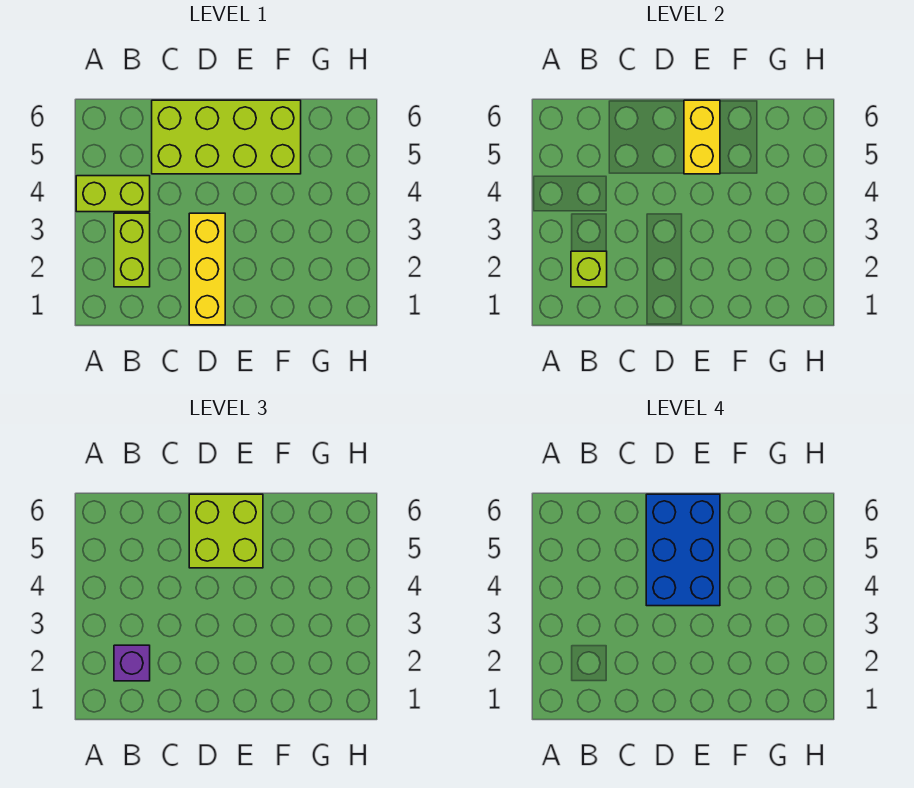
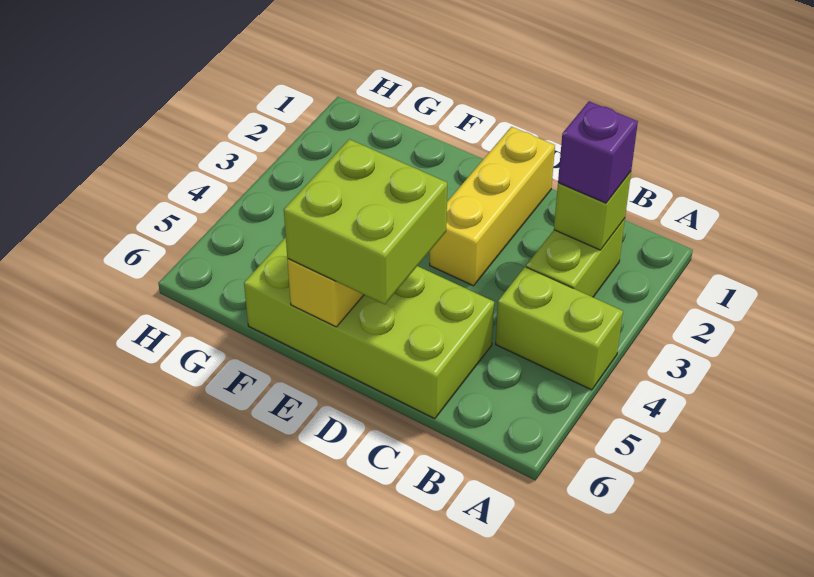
blue 2x3 brick [646,494,720,606] -> none

